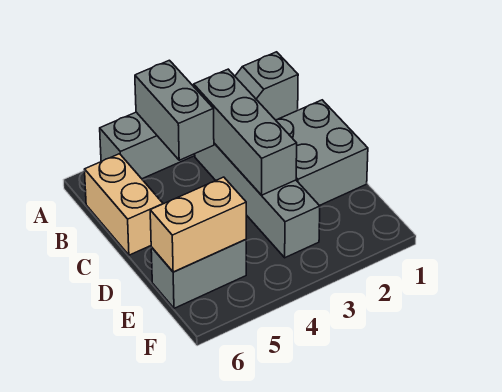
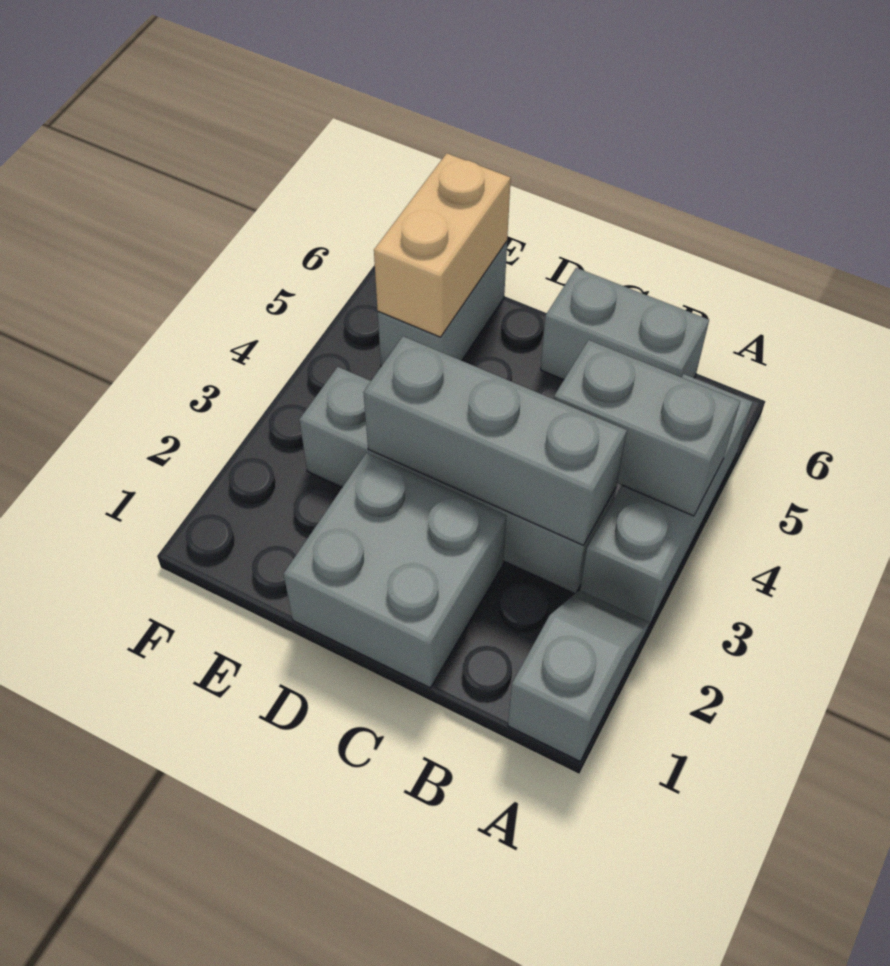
tan 1x2 brick [85,154,163,255] -> grey 1x2 brick [541,268,709,380]

